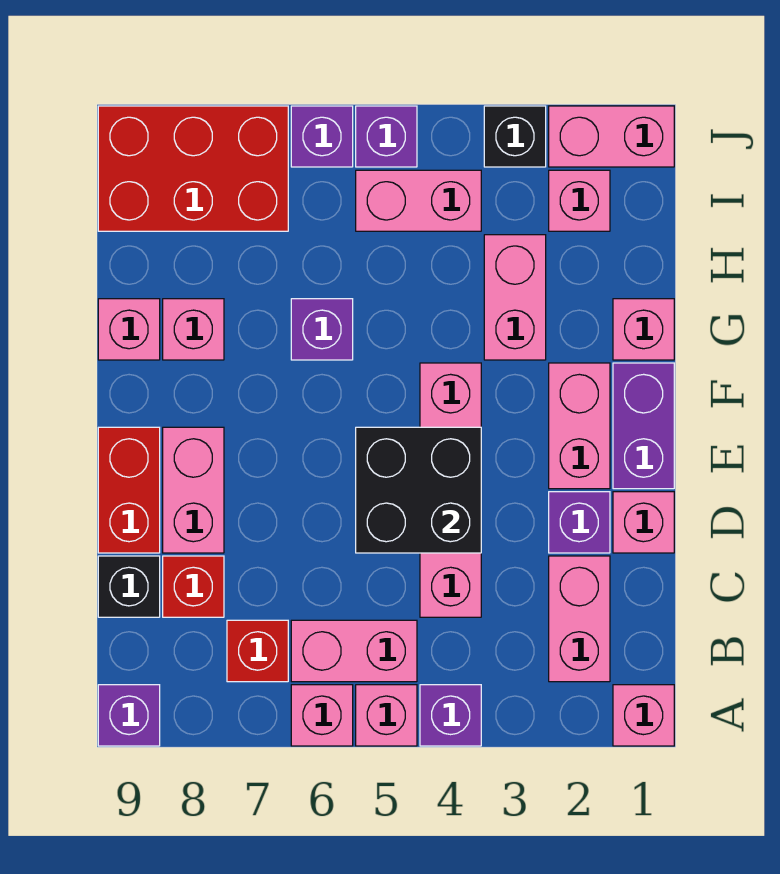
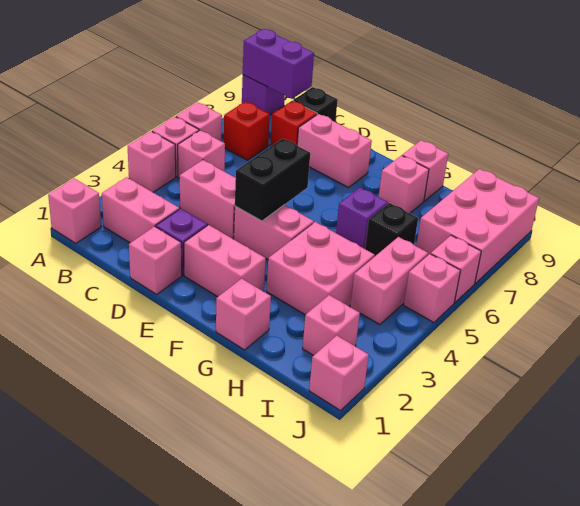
purple 1x1 brick [420,685,481,746] -> pink 1x1 brick [128,131,176,192]
pink 1x2 brick [291,620,417,682] -> pink 1x1 brick [178,130,225,178]
black 2x2 brick [356,427,481,553] -> black 1x2 brick [235,139,310,221]
red 1x2 brick [98,427,160,553] -> none
purple 1x2 brick [613,363,674,489] -> purple 1x2 brick moved to [243,29,314,99]
pink 1x2 brick [484,235,546,360] -> pink 2x2 brick [267,222,375,315]
red 2x3 brick [98,106,288,231] -> pink 2x3 brick [416,169,539,283]
pink 1x2 brick [549,106,674,167] -> pink 1x1 brick [309,336,369,411]
black 1x1 brick [484,106,546,167] -> black 1x1 brick moved to [365,203,418,257]
purple 1x1 brick [356,106,417,167] -> pink 1x1 brick [404,254,461,322]
purple 1x1 brick [291,106,353,167] -> pink 1x1 brick [431,235,481,302]

